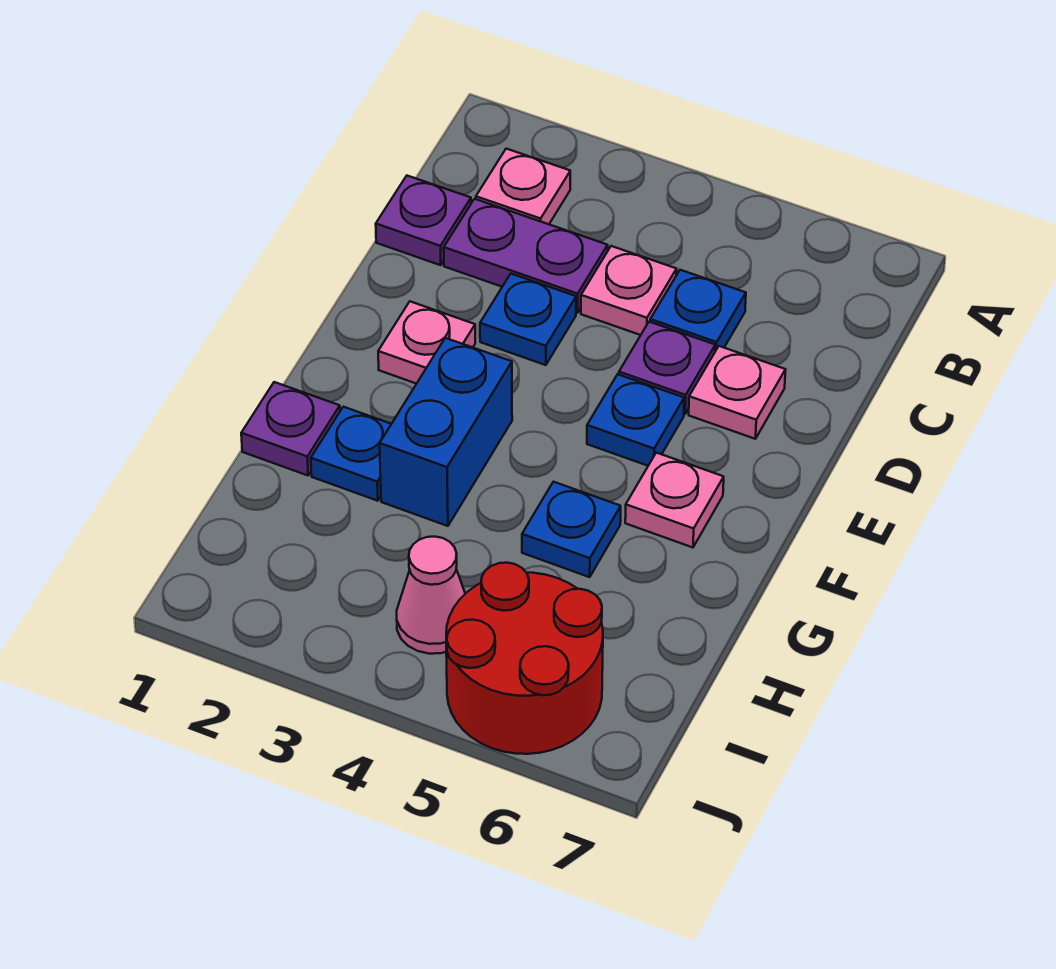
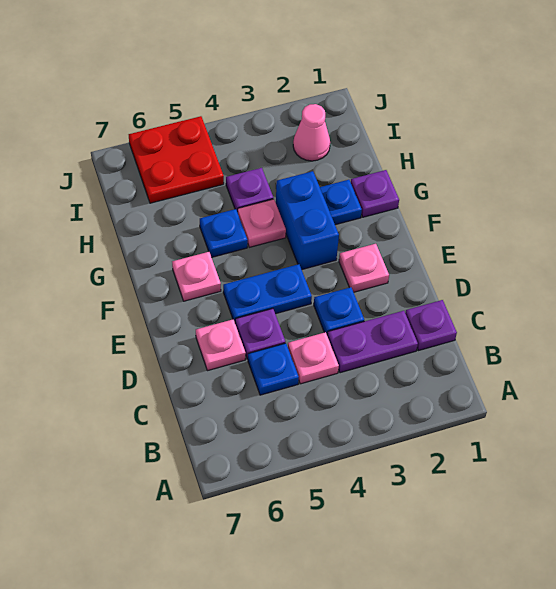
pink 1x1 plate [476,149,570,224] -> pink 1x1 plate moved to [238,199,286,247]
blue 1x1 plate [587,374,684,466] -> blue 1x2 plate [223,264,312,322]
none -> purple 1x1 plate [226,168,273,213]
pink 1x1 cone [397,537,465,654] -> pink 1x1 cone moved to [293,104,330,161]
red 2x2 round brick [446,563,603,754] -> red 2x2 plate [129,116,224,203]

